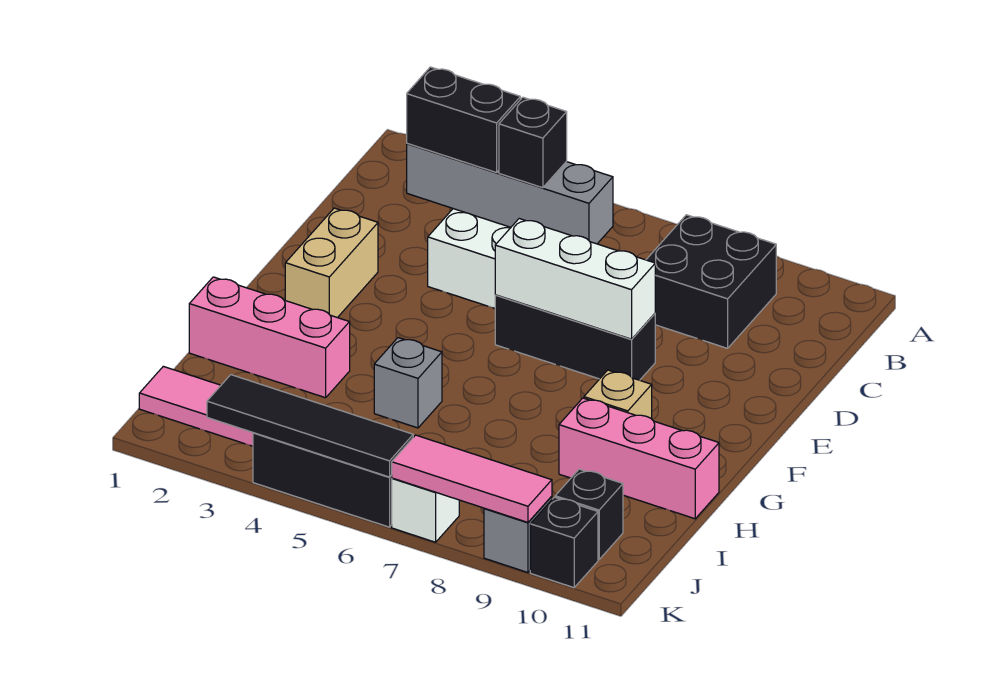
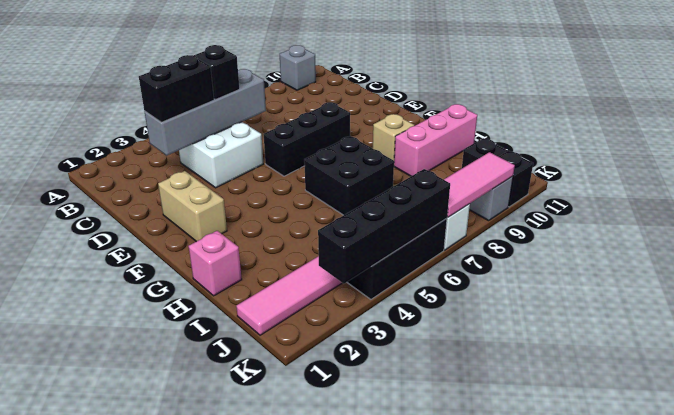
black 2x2 brick [646,215,776,348] -> black 2x2 brick moved to [304,136,394,215]
white 1x3 brick [495,219,655,339] -> none
pink 1x3 brick [189,277,350,398] -> pink 1x1 brick [189,231,242,296]
grey 1x1 brick [374,338,442,428] -> grey 1x1 brick moved to [280,45,316,90]
black 1x4 tile [207,375,413,477] -> black 1x4 brick [318,169,450,284]

